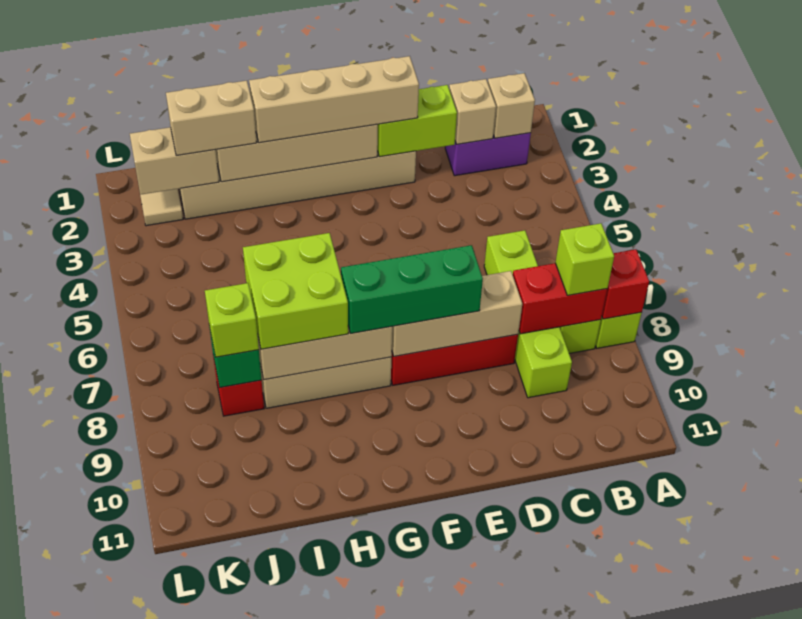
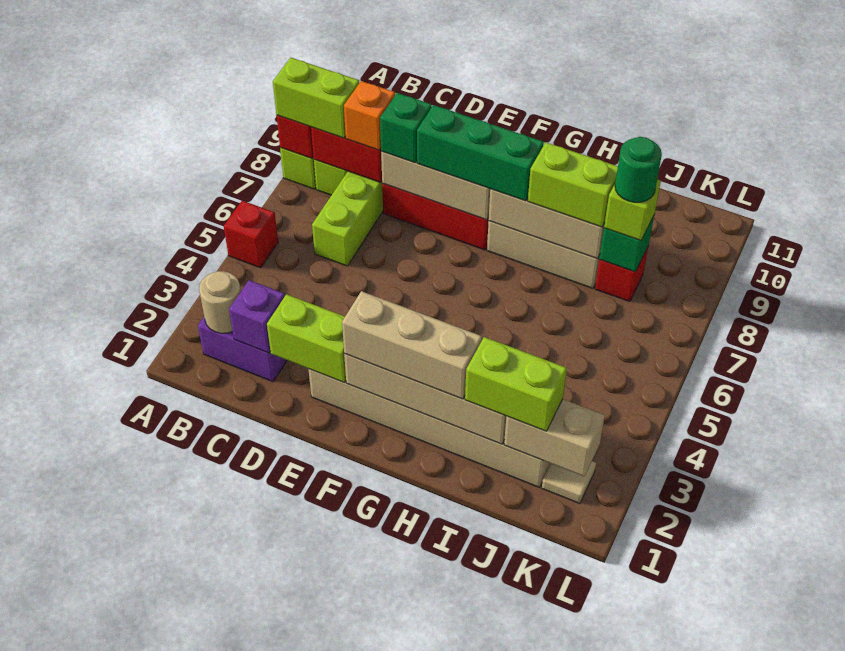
none -> red 1x1 brick [224,201,278,268]
tan 1x1 brick [488,73,535,138] -> tan 1x1 round brick [199,271,241,333]
lime 1x1 brick [555,223,614,295] -> lime 1x2 brick [273,58,359,138]
tan 1x1 brick [449,79,496,144] -> purple 1x1 brick [229,280,285,353]
none -> orange 1x1 brick [344,81,395,150]
none -> green 1x1 brick [380,93,432,163]
tan 1x4 brick [249,56,419,143] -> tan 1x3 brick [342,291,482,399]
lime 2x2 brick [243,233,348,349] -> lime 1x2 brick [528,142,618,227]
tan 1x2 brick [166,81,257,156] -> lime 1x2 brick [465,337,567,431]
none -> green 1x1 round brick [615,137,662,202]

